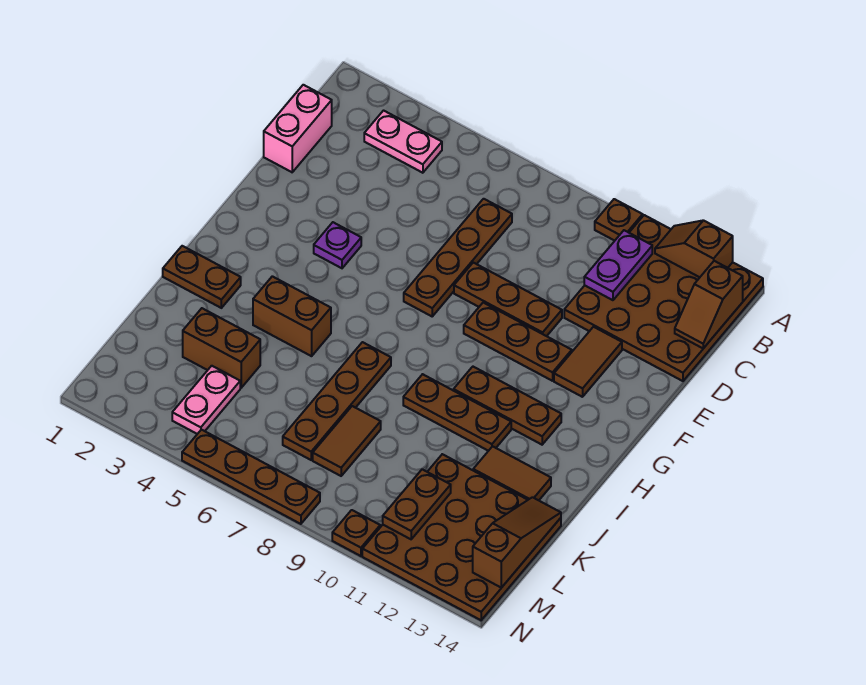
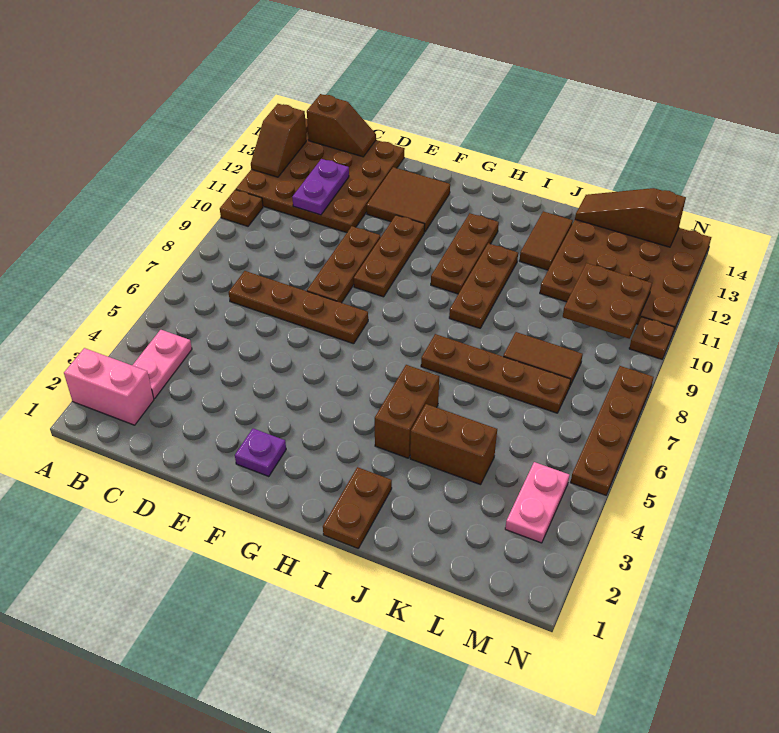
purple 1x2 plate [584,230,652,300] -> purple 1x2 plate turned to [292,159,349,215]
pink 1x2 brick [264,85,332,172] -> pink 1x2 brick moved to [64,348,154,425]
brown 1x2 tile [554,327,622,397] -> brown 2x2 tile [367,167,450,232]
purple 1x1 plate [314,222,361,268] -> purple 1x1 plate moved to [235,429,286,477]
brown 1x2 brick [183,308,260,388] -> brown 1x2 brick turned to [410,404,497,485]
pink 1x2 plate [172,366,240,434] -> pink 1x2 plate turned to [505,462,569,543]
brown 1x2 plate [383,469,451,539] -> brown 2x2 plate [563,263,652,339]

